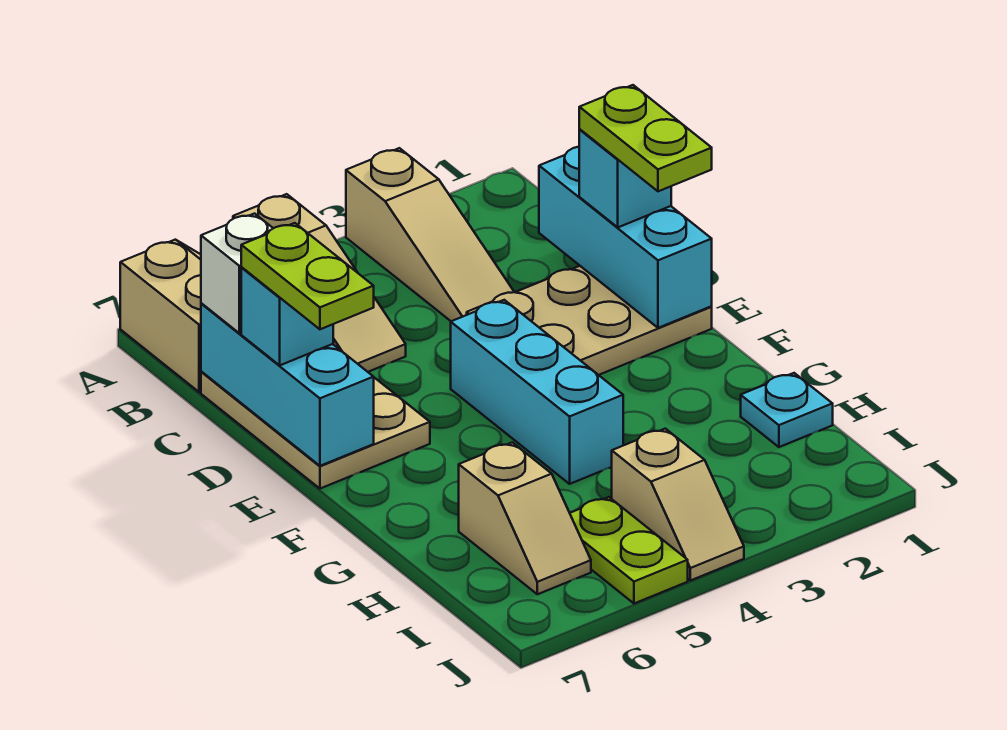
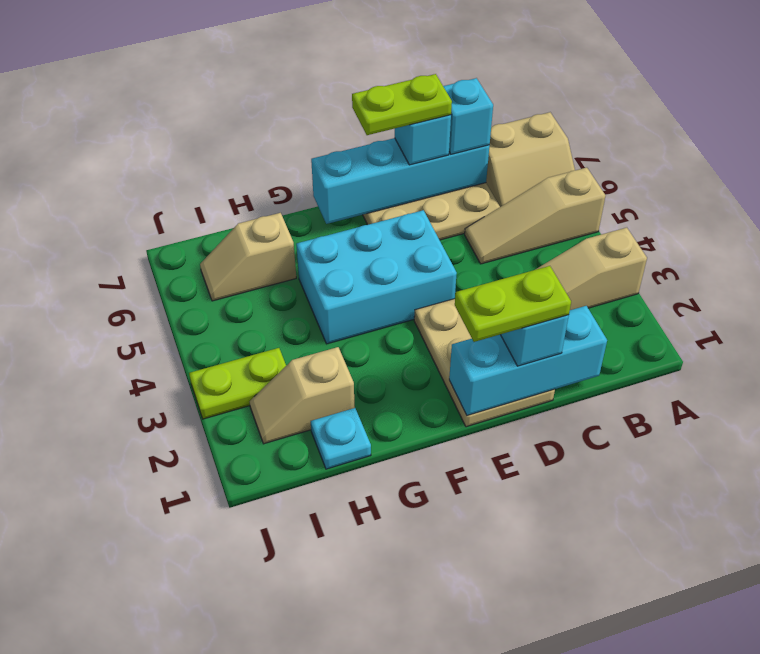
cyan 1x3 brick [201,303,374,466] -> cyan 1x4 brick [311,138,490,224]
white 1x1 brick [201,214,273,333] -> cyan 1x1 brick [443,78,493,154]
cyan 1x3 brick [451,300,623,484] -> cyan 2x3 brick [296,210,457,344]
tan 1x2 slope [612,429,744,581] -> tan 1x2 slope moved to [250,347,355,444]
lime 1x2 plate [570,497,688,604] -> lime 1x2 plate moved to [189,348,286,419]

